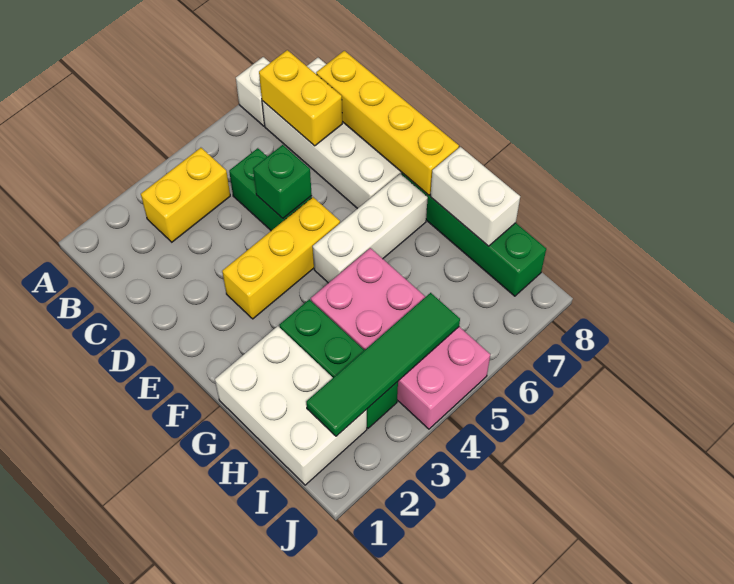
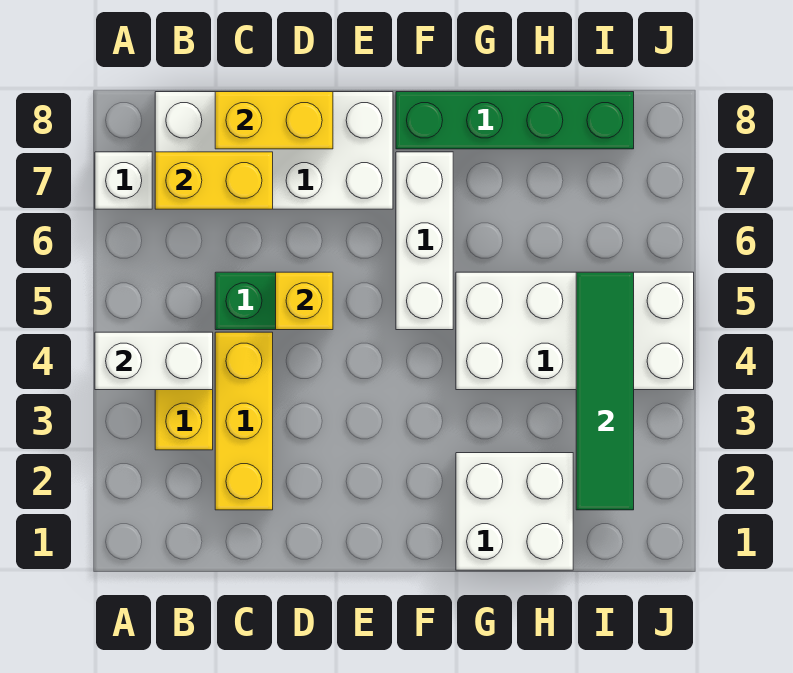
yellow 1x4 brick [316,51,459,195] -> yellow 1x2 brick [215,92,333,149]
green 1x1 brick [253,145,312,218] -> yellow 1x1 brick [276,272,333,330]
yellow 1x3 brick [222,197,340,319] -> yellow 1x3 brick moved to [215,332,273,510]
white 2x3 brick [215,326,367,485] -> white 2x2 brick [456,453,573,570]
green 1x3 brick [279,299,398,428] -> none
pink 2x4 brick [311,248,490,429] -> white 2x4 brick [456,272,694,390]
white 1x2 brick [430,147,520,246] -> white 1x2 brick moved to [95,332,213,390]

